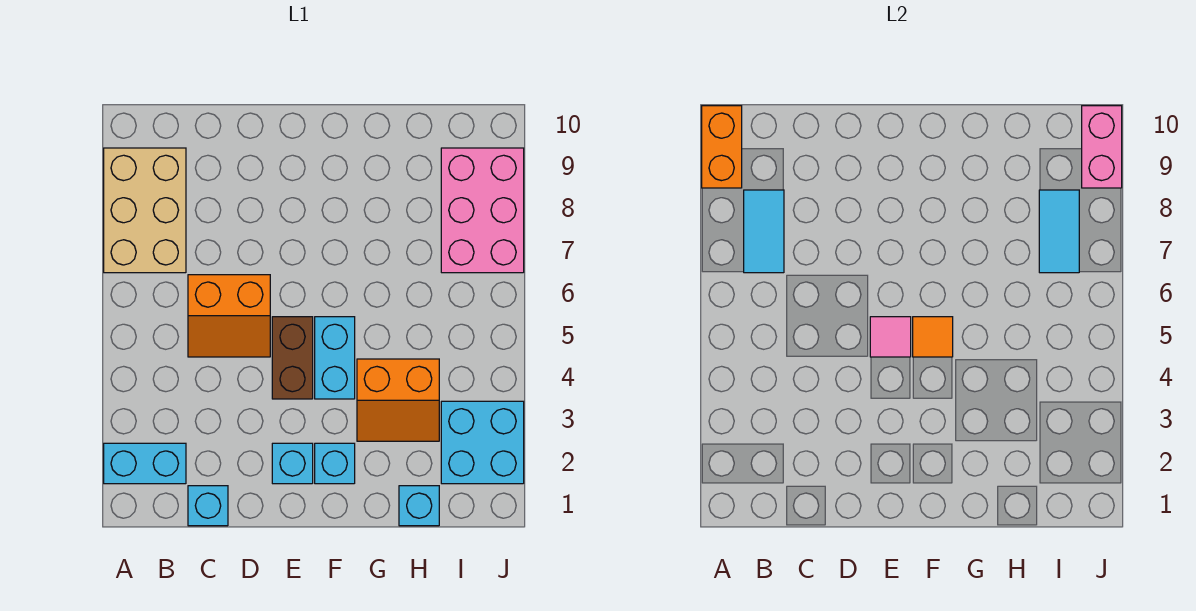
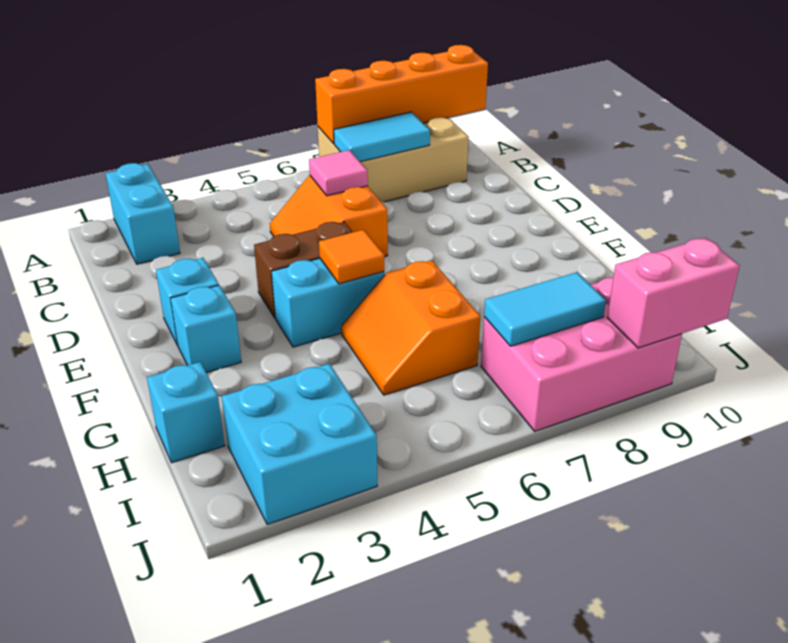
orange 1x2 brick [702,106,742,188] -> orange 1x4 brick [315,45,488,144]
cyan 1x1 brick [188,486,228,526] -> none
pink 1x1 tile [870,317,911,357] -> pink 1x1 tile moved to [309,150,368,196]
orange 2x2 slope [357,359,439,441] -> orange 2x2 slope moved to [341,260,480,395]

